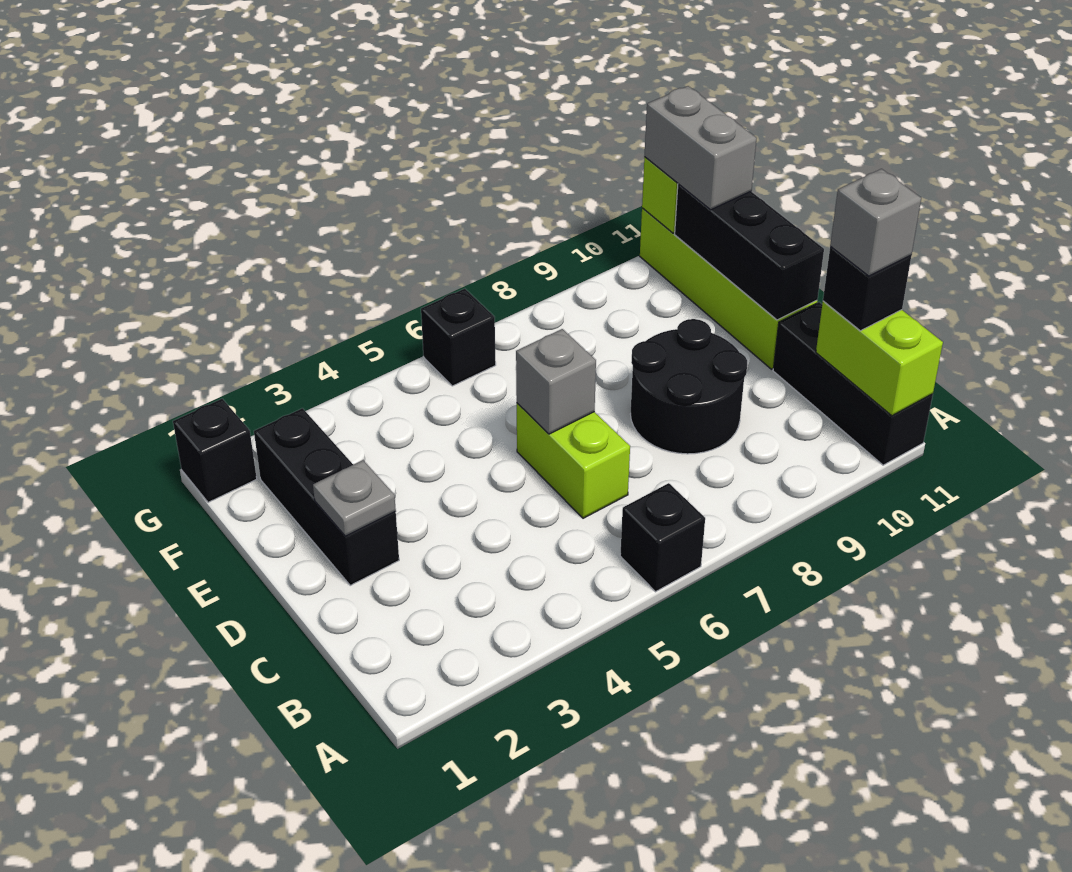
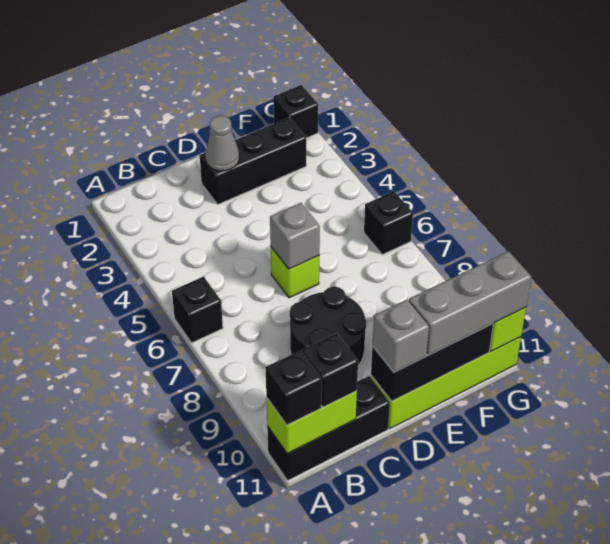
none -> black 1x1 brick [265,351,322,425]
grey 1x1 brick [830,169,921,276] -> grey 1x1 brick moved to [372,300,429,372]
lime 1x2 brick [517,403,630,518] -> lime 1x1 brick [271,247,319,298]
grey 1x1 plate [313,460,396,536] -> grey 1x1 cone [205,116,239,171]
grey 1x2 brick [645,86,757,210] -> grey 1x3 brick [409,251,531,355]

